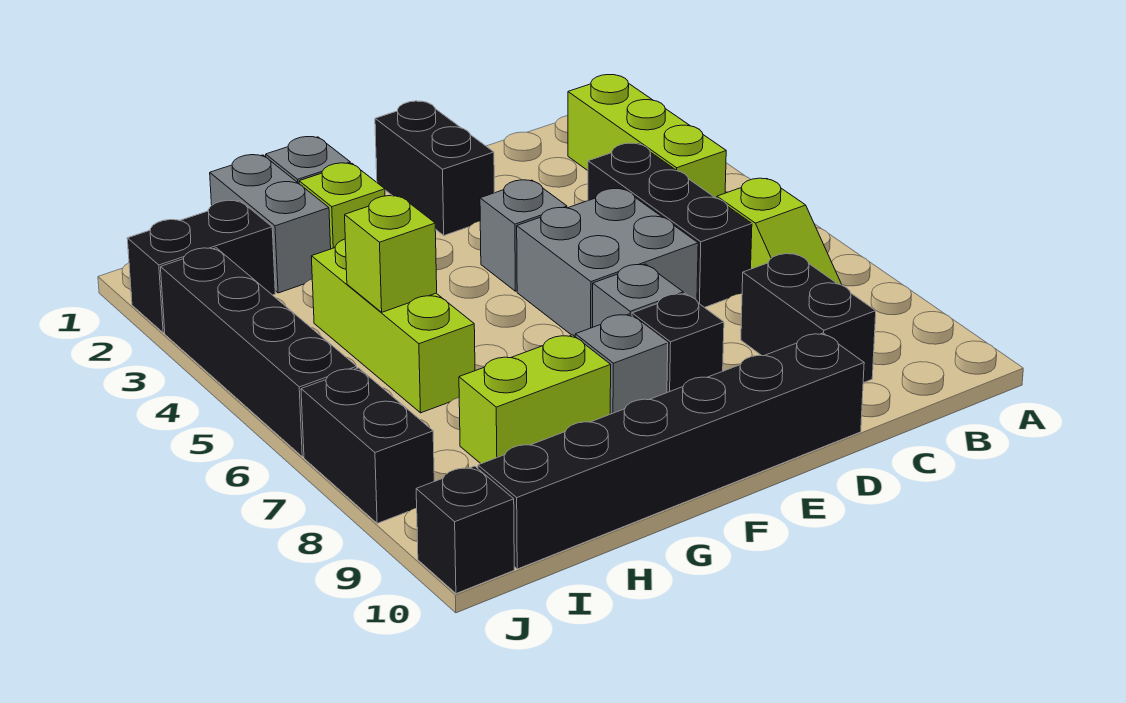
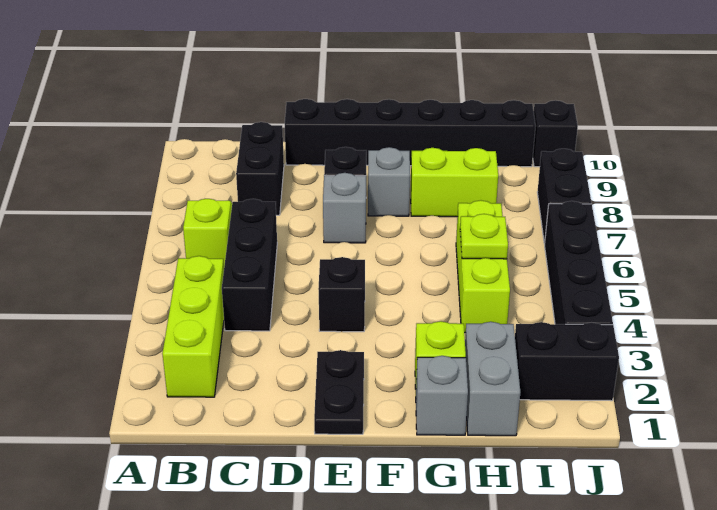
grey 2x2 brick [517,189,698,336] -> none
black 1x2 brick [375,101,494,235] -> black 1x2 plate [314,350,364,434]
grey 1x1 brick [480,180,567,291] -> black 1x1 brick [318,257,365,332]
lime 1x1 brick [345,196,437,312] -> lime 1x1 plate [460,214,508,259]

